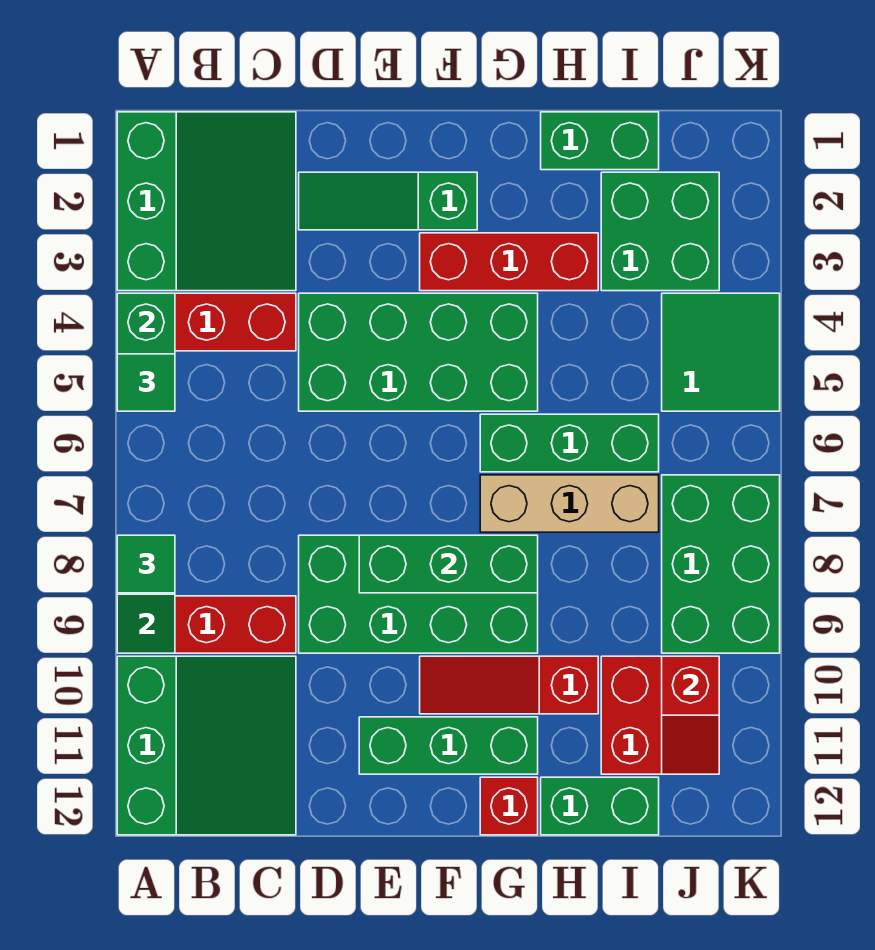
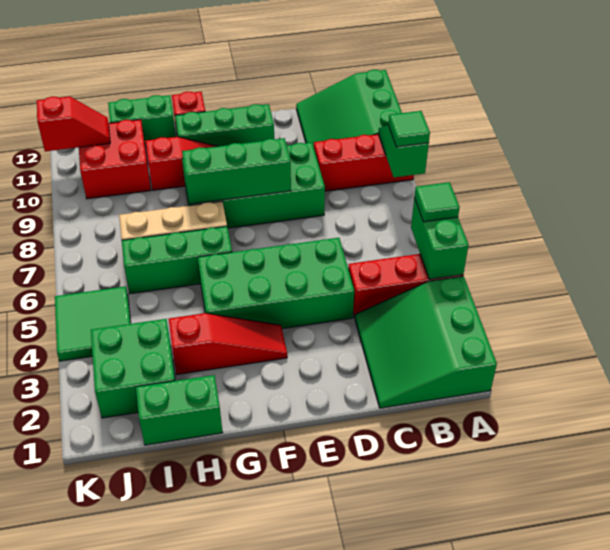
green 1x3 slope [299,172,477,230] -> none
red 1x3 brick [420,233,598,291] -> red 1x3 slope [169,313,287,375]
green 2x3 brick [662,475,780,653] -> none
red 1x2 slope [662,656,719,774] -> red 1x2 slope turned to [37,96,110,151]

